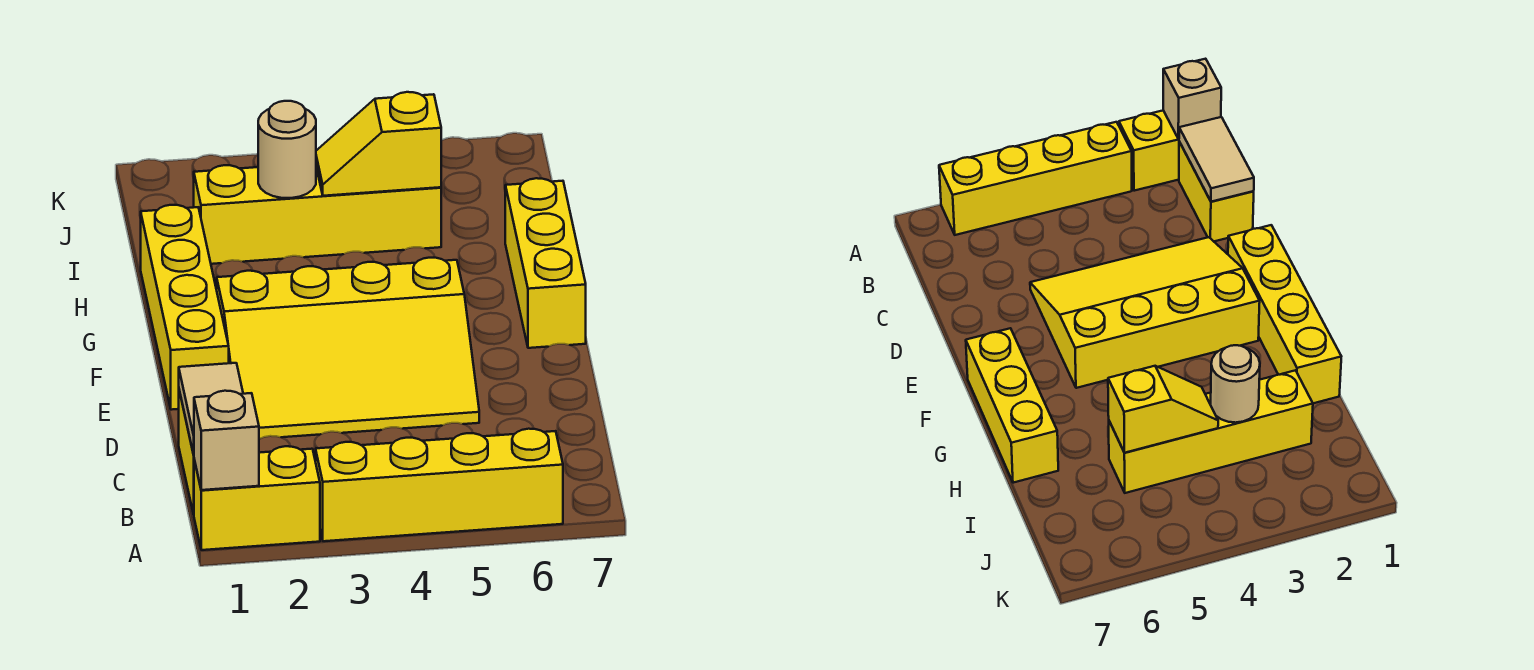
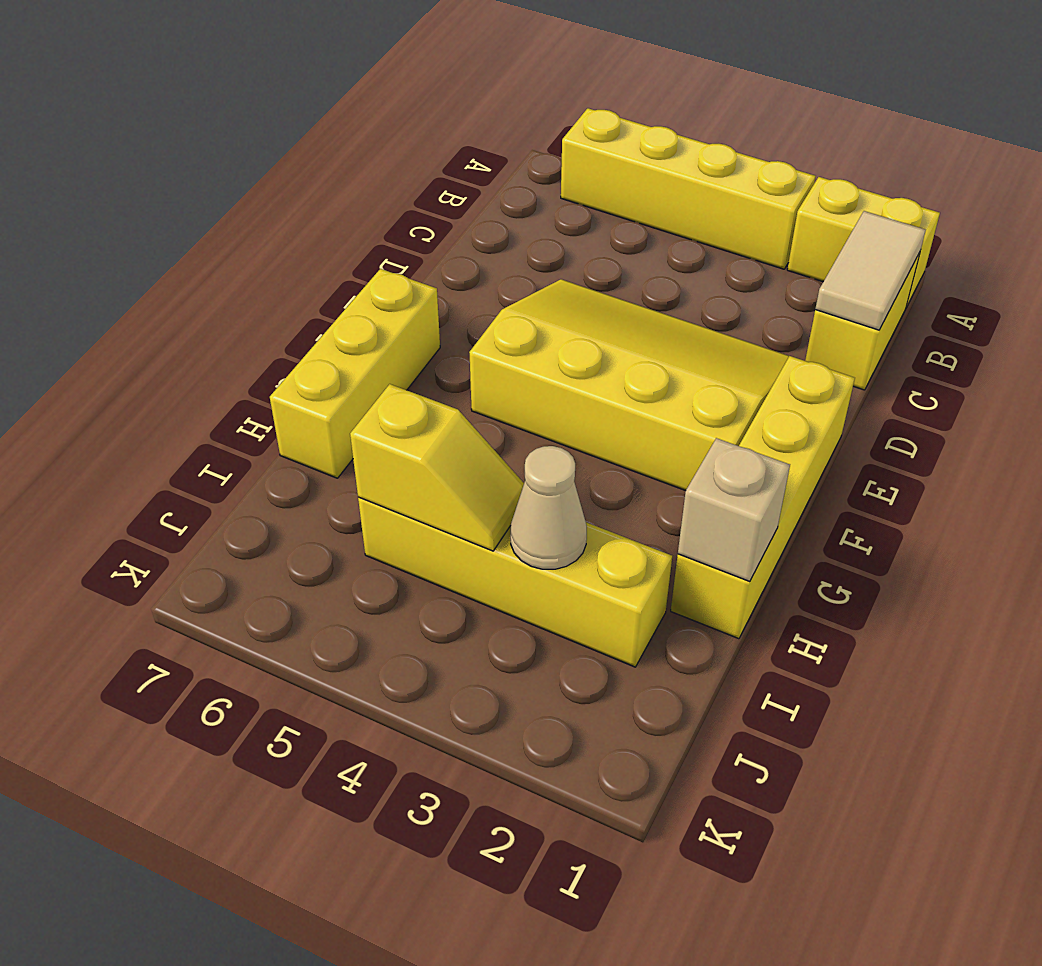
tan 1x1 brick [194,391,259,490] -> tan 1x1 brick moved to [678,438,790,582]
tan 1x1 round brick [258,101,316,198] -> tan 1x1 cone [511,446,587,569]

